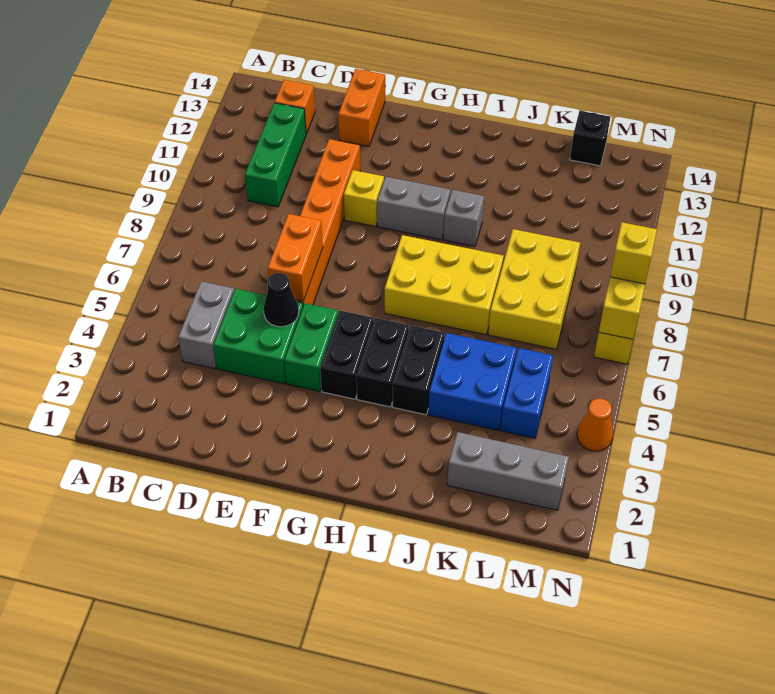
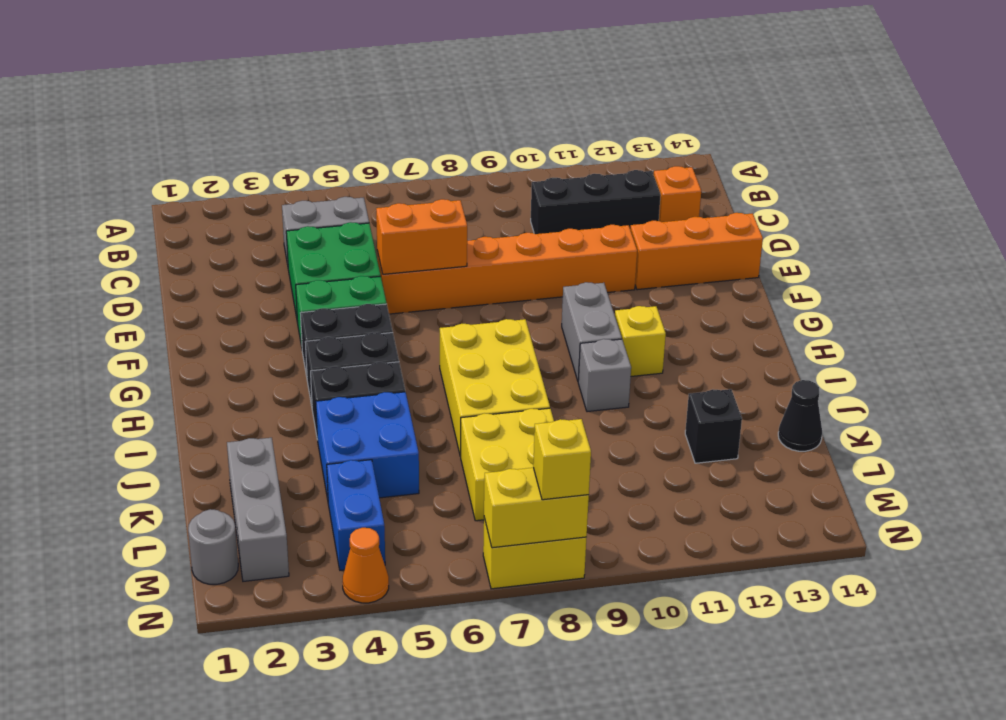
green 1x3 brick [245,103,306,207] -> black 1x3 brick [531,170,661,234]
black 1x1 cone [264,273,299,327] -> black 1x1 cone moved to [778,380,822,451]
orange 1x2 brick [338,69,385,146] -> orange 1x3 brick [630,213,763,290]
yellow 1x1 brick [344,170,384,227] -> yellow 1x1 brick moved to [615,306,666,376]
yellow 2x3 brick [488,229,580,349] -> yellow 2x2 brick [460,408,554,521]
blue 1x2 brick [501,348,553,438] -> blue 1x2 brick turned to [327,460,385,570]
black 1x1 brick [570,111,610,166] -> black 1x1 brick moved to [685,389,742,463]
none -> grey 1x1 round brick [188,509,238,584]

